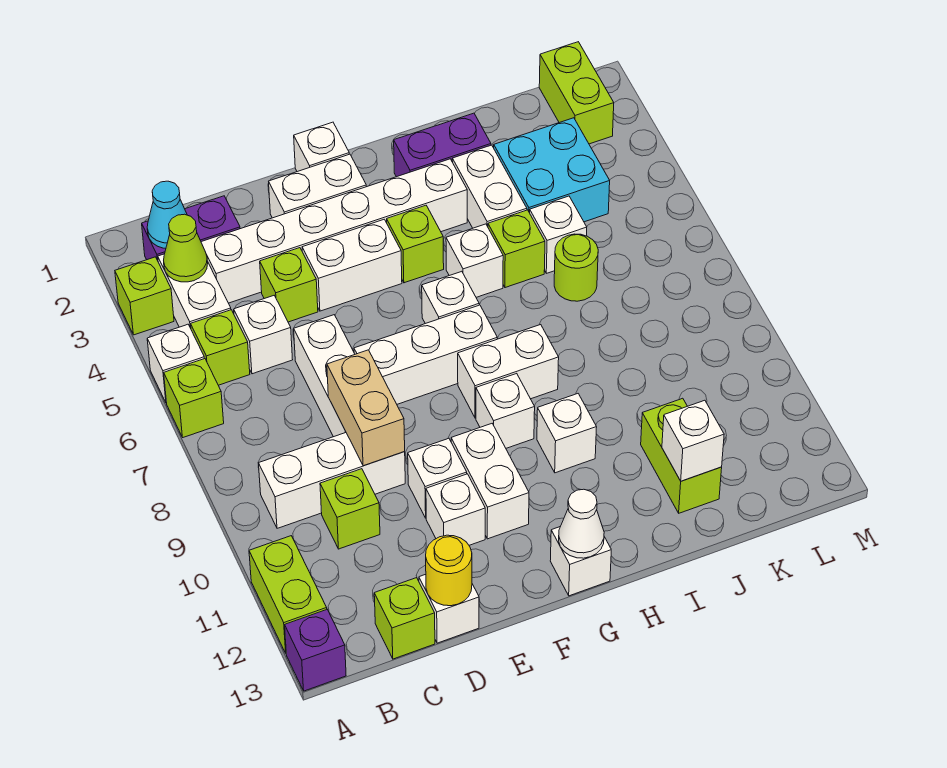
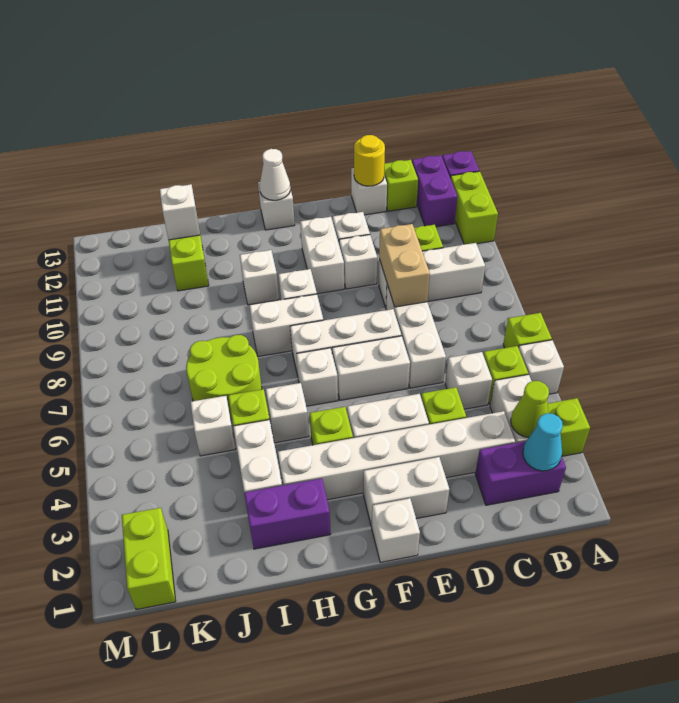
none -> purple 1x2 brick [412,155,457,227]
none -> white 1x2 brick [332,336,410,400]
cyan 2x2 brick [494,118,610,222] -> none
lime 1x1 round brick [554,234,598,301] -> lime 2x2 round brick [186,335,262,419]

